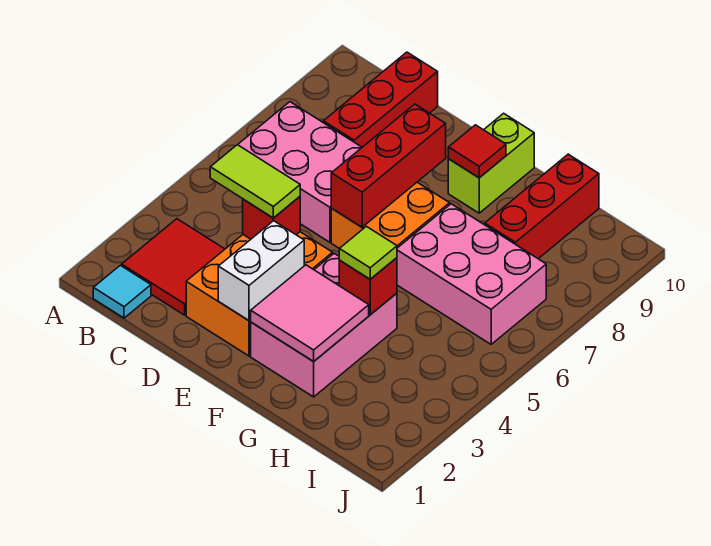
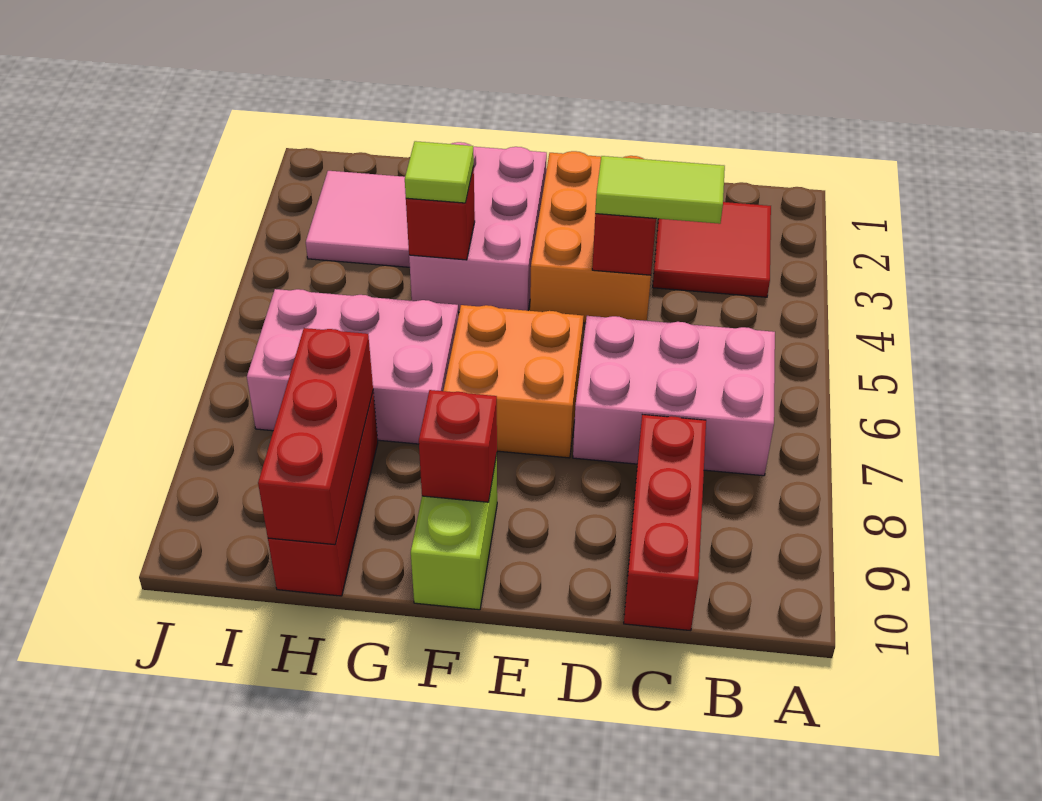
cyan 1x1 tile [93,265,151,318] -> none
white 1x2 brick [218,221,304,320] -> none
red 1x3 brick [331,104,446,227] -> red 1x3 brick moved to [258,328,373,545]
pink 2x2 tile [251,265,369,362] -> pink 2x2 tile moved to [306,171,410,267]
red 1x1 tile [448,125,506,178] -> red 1x1 brick [419,390,497,502]

